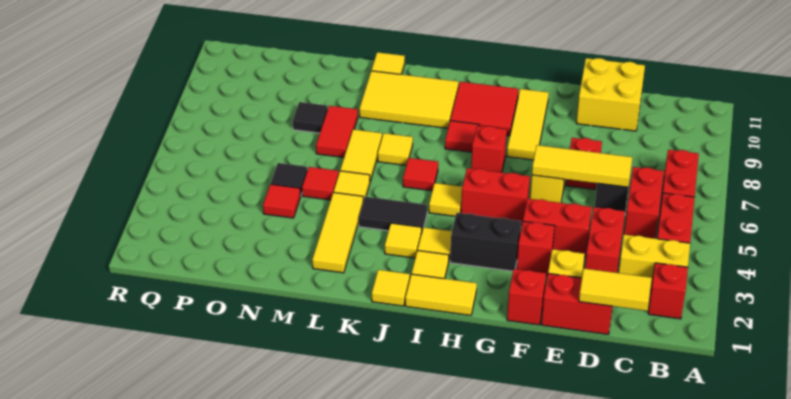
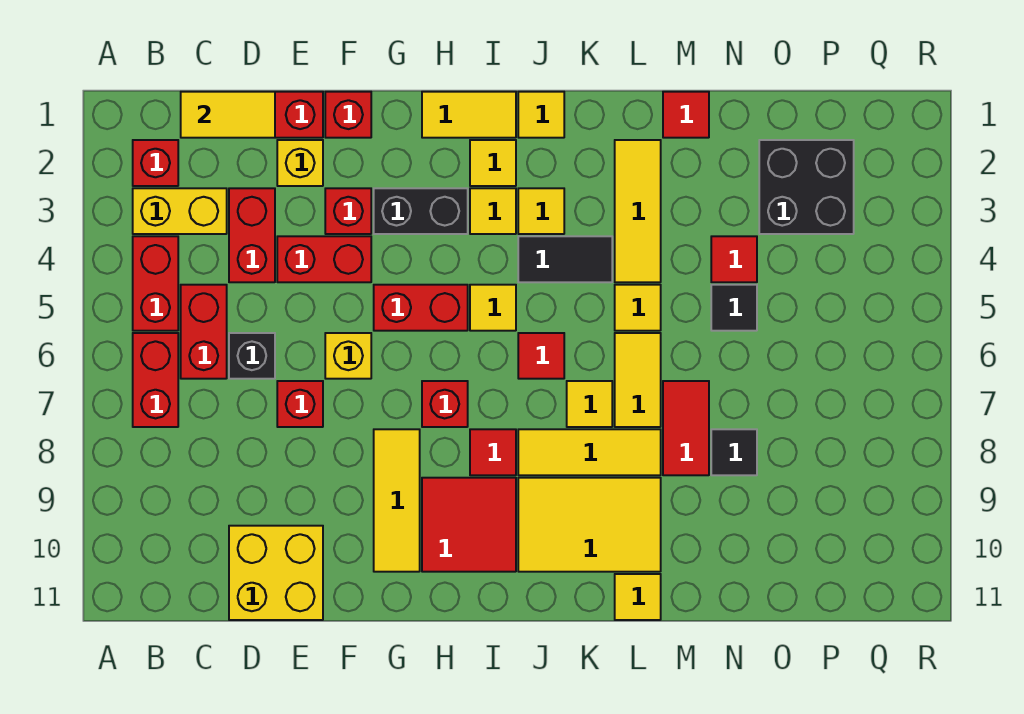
yellow 1x3 tile [532,145,632,187] -> yellow 1x3 tile moved to [518,429,661,475]
red 1x1 tile [302,167,339,200] -> red 1x1 tile moved to [663,92,709,138]
none -> black 2x2 brick [759,140,854,234]

